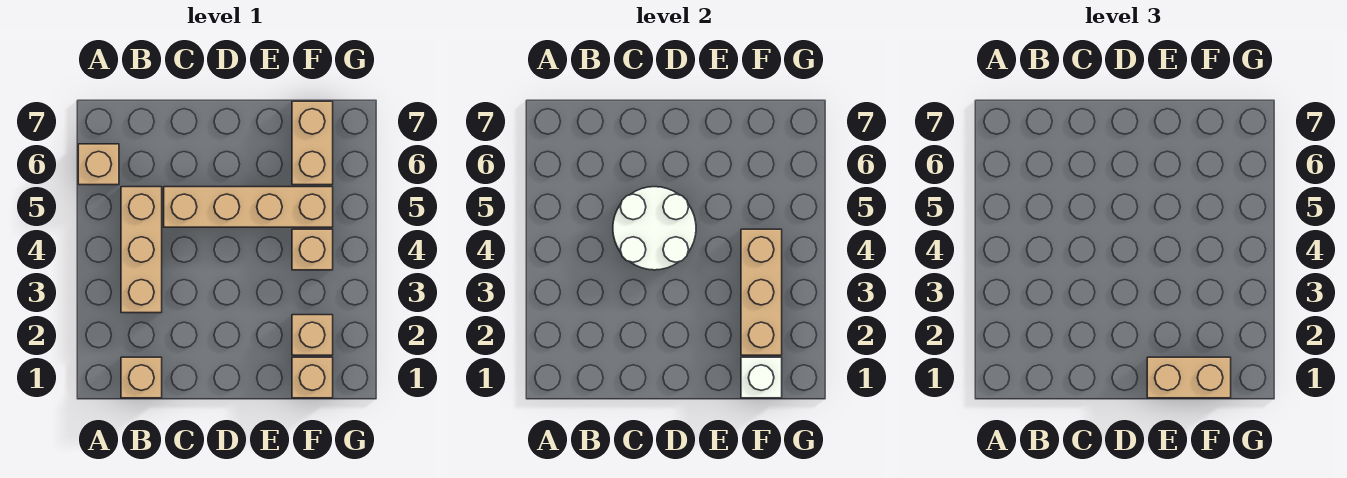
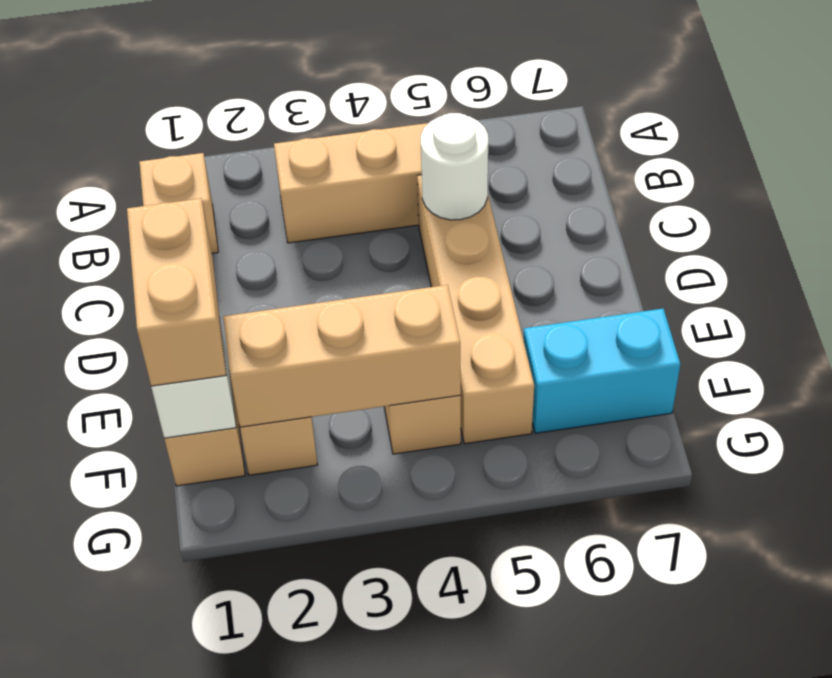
tan 1x1 brick [78,144,119,185] -> none
white 2x2 round brick [613,187,696,270] -> white 1x1 round brick [421,113,488,220]
tan 1x2 brick [292,101,333,185] -> cyan 1x2 brick [524,309,680,433]

